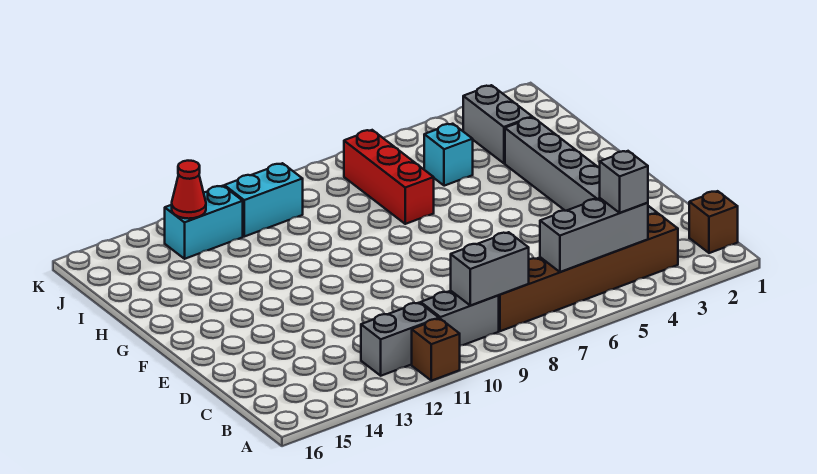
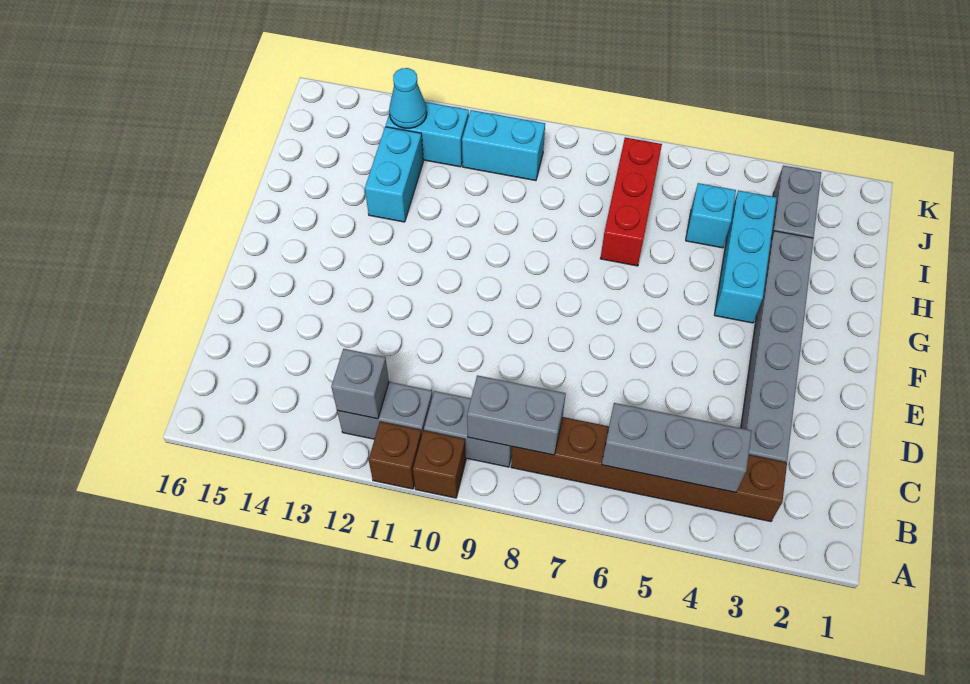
brown 1x1 brick [689,191,738,253] -> brown 1x1 brick moved to [413,431,466,498]
grey 1x1 brick [600,151,648,213] -> grey 1x1 brick moved to [331,349,389,419]
none -> cyan 1x3 brick [715,190,777,323]
none -> cyan 1x2 brick [365,127,423,222]
red 1x1 cone [172,161,206,219] -> cyan 1x1 cone [389,68,427,128]

